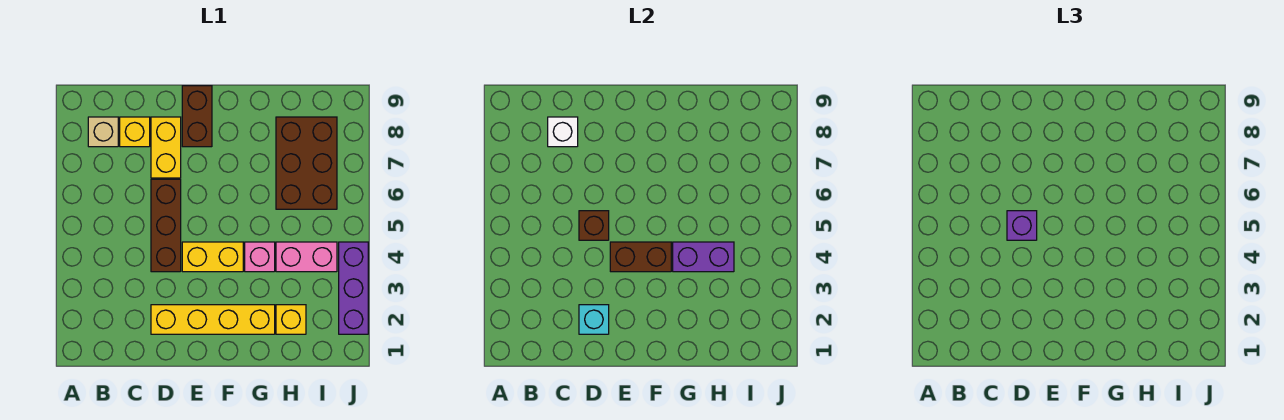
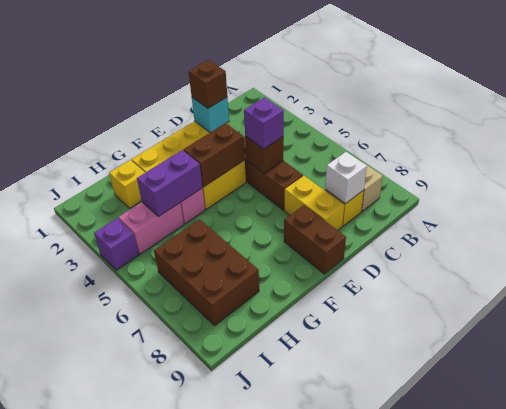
none -> brown 1x1 brick [189,60,227,108]
purple 1x3 brick [339,242,368,334] -> purple 1x1 brick [94,218,139,270]

